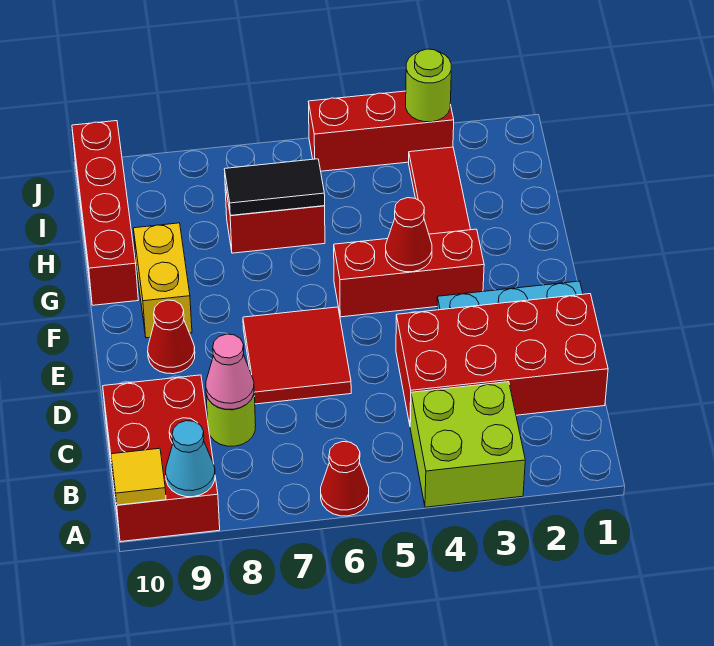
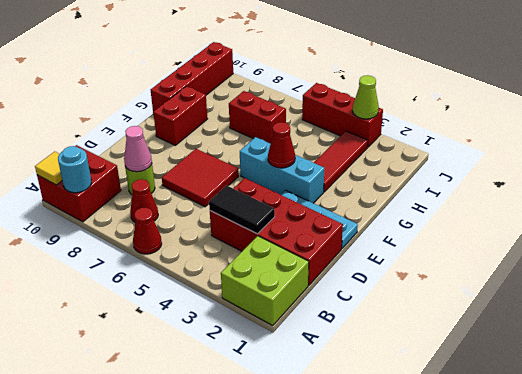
lime 2x2 brick [410,382,525,507] -> lime 2x2 brick moved to [221,236,309,326]
red 2x3 brick [103,375,220,542] -> red 2x2 brick [37,145,121,222]
cyan 1x1 cone [166,421,215,497] -> cyan 1x1 round brick [58,146,91,193]
red 1x1 cone [148,300,195,374] -> red 1x1 cone moved to [130,179,158,222]
red 1x3 brick [334,229,484,317] -> cyan 1x3 brick [240,137,324,203]
yellow 1x2 brick [133,223,192,338] -> red 1x2 brick [153,86,208,145]
black 1x2 tile [224,159,325,215] -> black 1x2 tile moved to [209,186,275,234]
lime 1x1 round brick [406,49,451,122] -> lime 1x1 cone [353,75,379,119]

